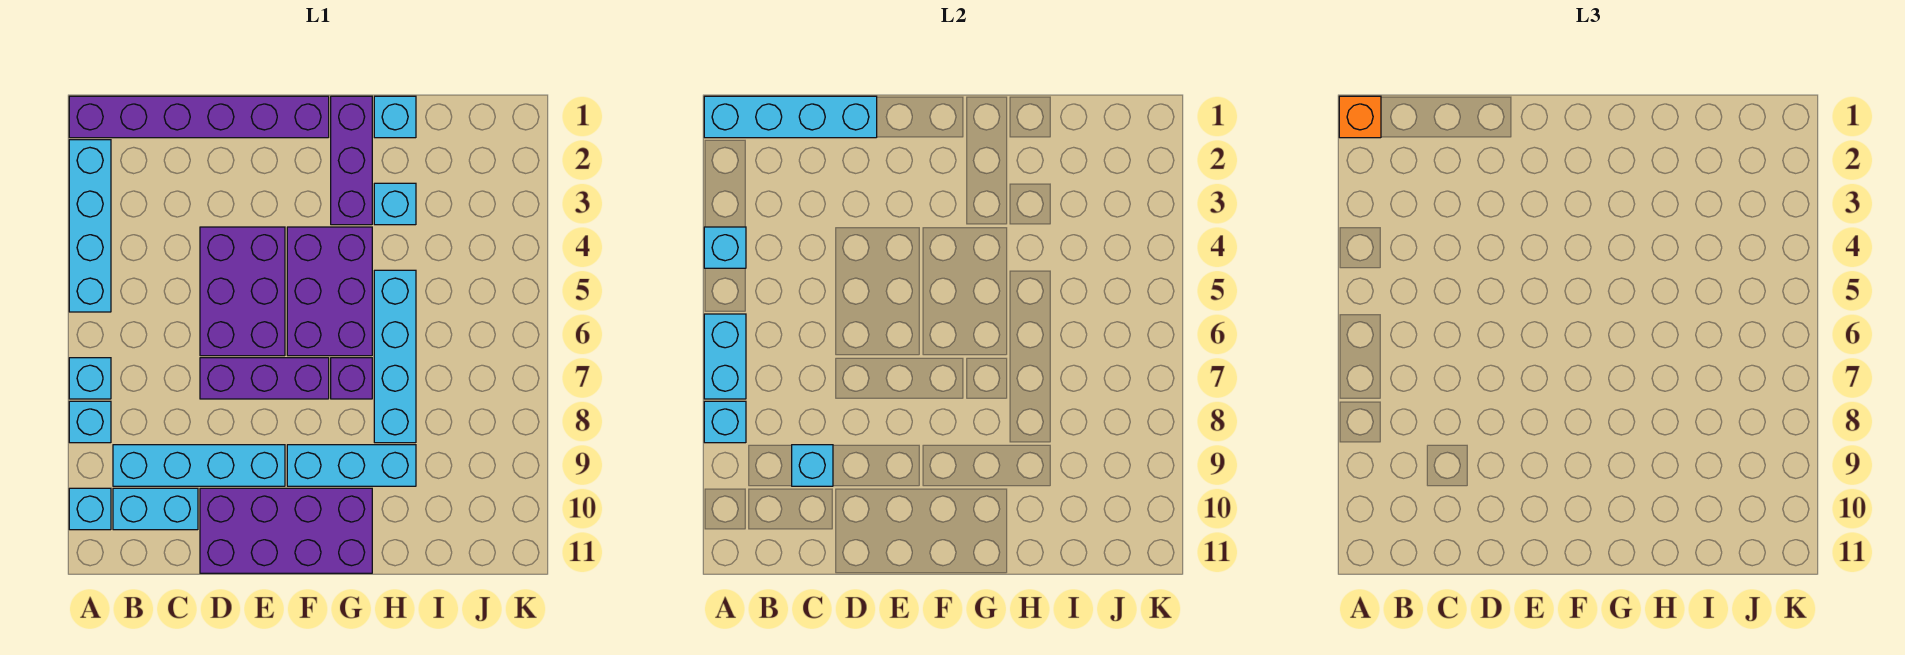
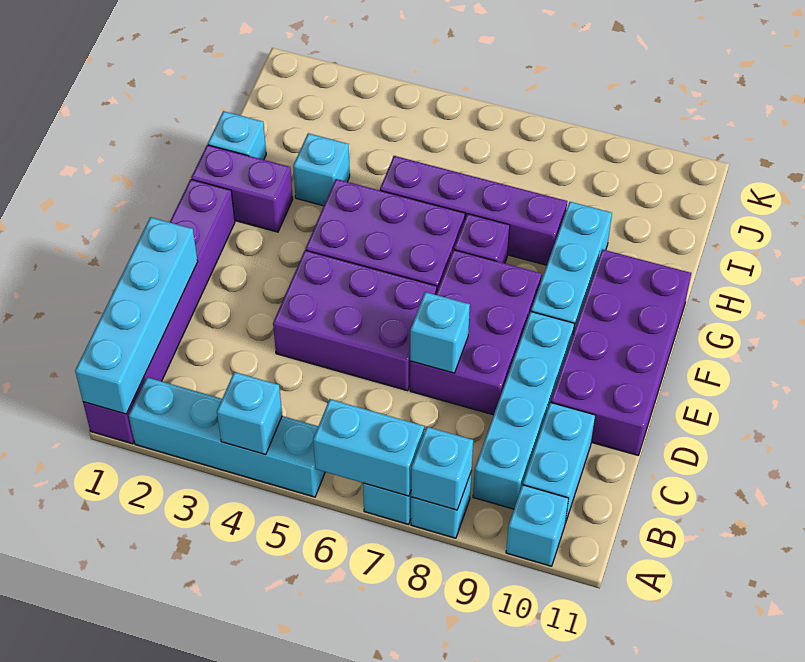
orange 1x1 brick [1339,96,1381,138] -> none
cyan 1x1 brick [792,445,833,486] -> cyan 1x1 brick moved to [410,292,470,373]
purple 1x3 brick [200,358,329,399] -> purple 2x3 brick [410,250,542,415]
purple 1x3 brick [331,96,372,225] -> purple 1x2 brick [191,145,293,232]
cyan 1x4 brick [374,270,416,443] -> purple 1x4 brick [380,156,567,265]

